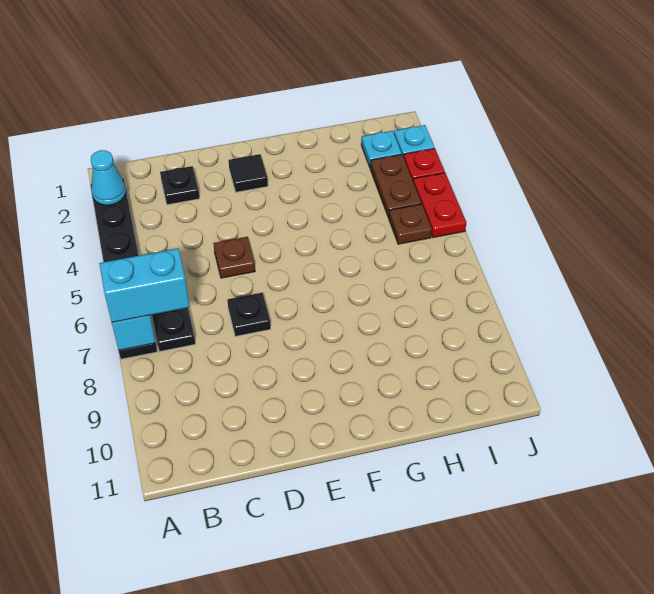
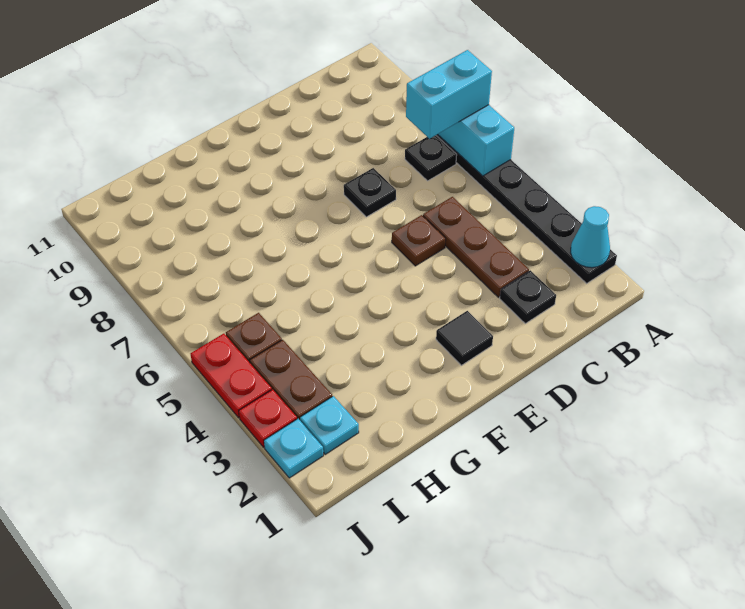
none -> brown 1x3 plate [423,197,529,297]

